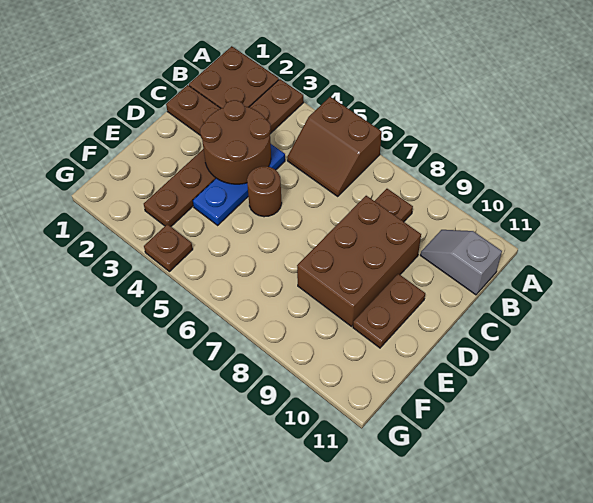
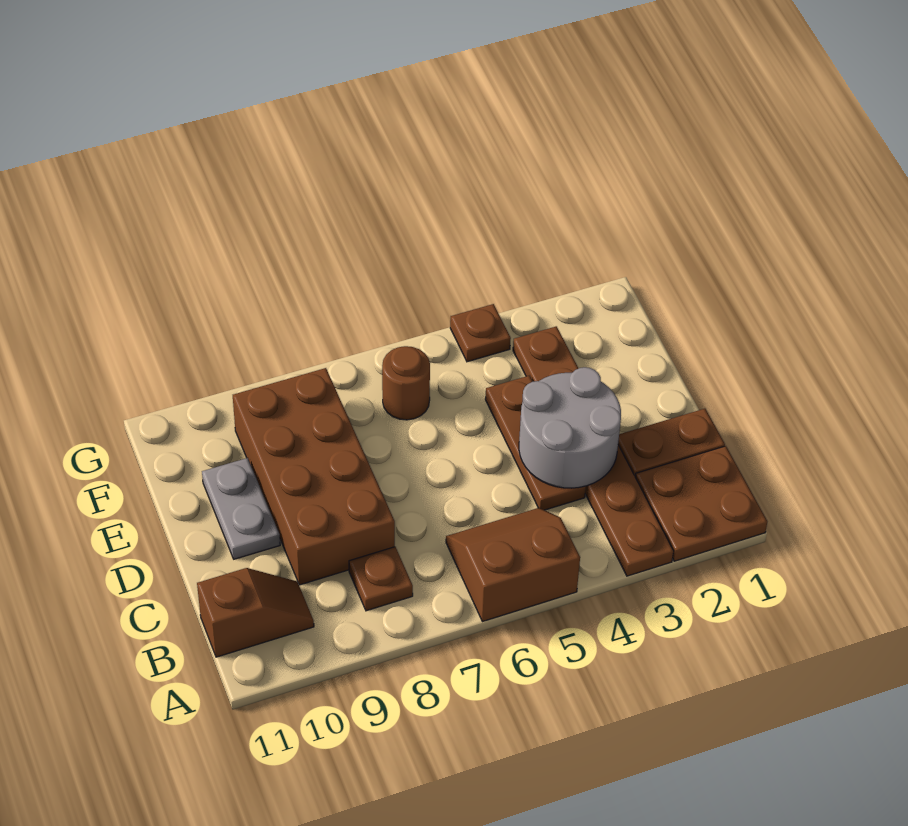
grey 1x2 slope [420,230,502,295] -> brown 1x2 slope [197,568,314,657]
brown 2x2 round brick [200,100,271,184] -> grey 2x2 round brick [519,367,621,488]
blue 1x3 plate [193,144,285,225] -> brown 1x3 plate [485,376,586,510]
brown 2x3 brick [297,196,421,326] -> brown 2x4 brick [233,368,395,585]
brown 1x1 round brick [247,166,282,217] -> brown 1x1 round brick moved to [382,346,430,420]
brown 1x2 plate [353,274,425,348] -> grey 1x2 plate [202,458,280,559]

